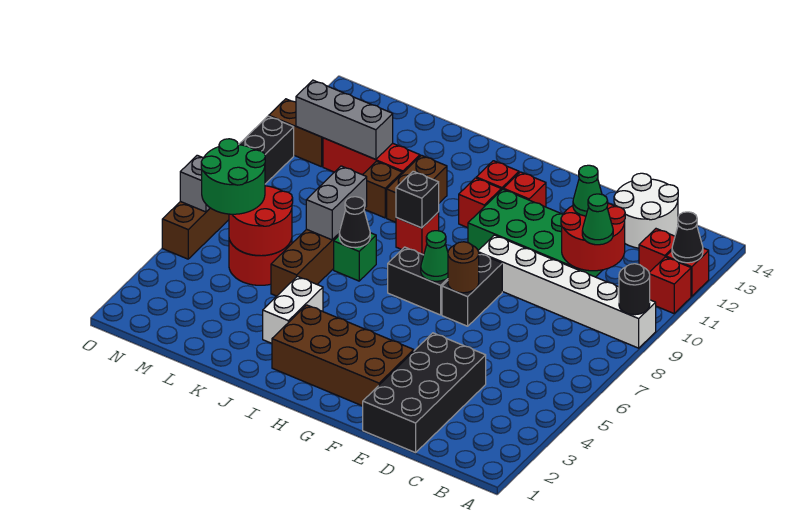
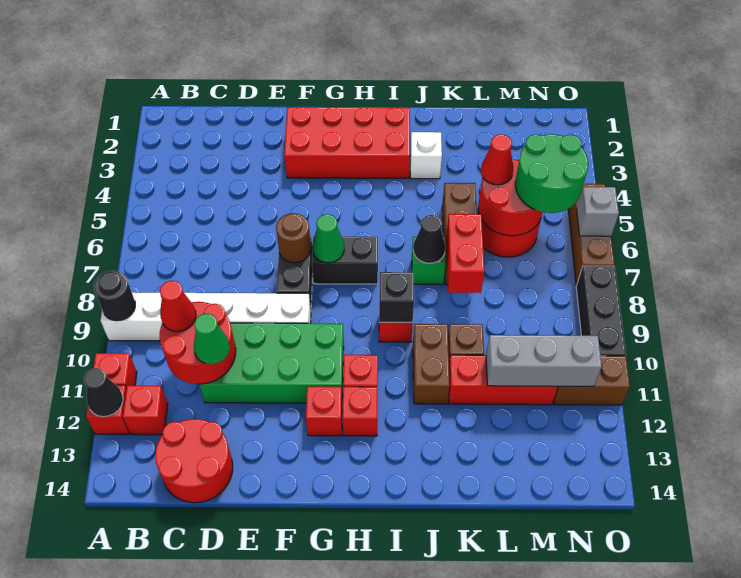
green 1x1 cone [582,194,613,245] -> red 1x1 cone [160,281,196,332]
white 2x2 round brick [614,173,678,248] -> red 2x2 round brick [155,419,233,503]
black 2x4 brick [363,333,486,453] -> none
brown 2x4 brick [272,305,414,406] -> red 2x4 brick [284,107,410,178]
white 1x2 brick [263,276,323,343] -> white 1x1 brick [410,132,442,179]
grey 1x2 brick [306,166,367,240] -> red 1x2 brick [446,214,484,293]
none -> red 1x1 cone [481,134,513,185]

